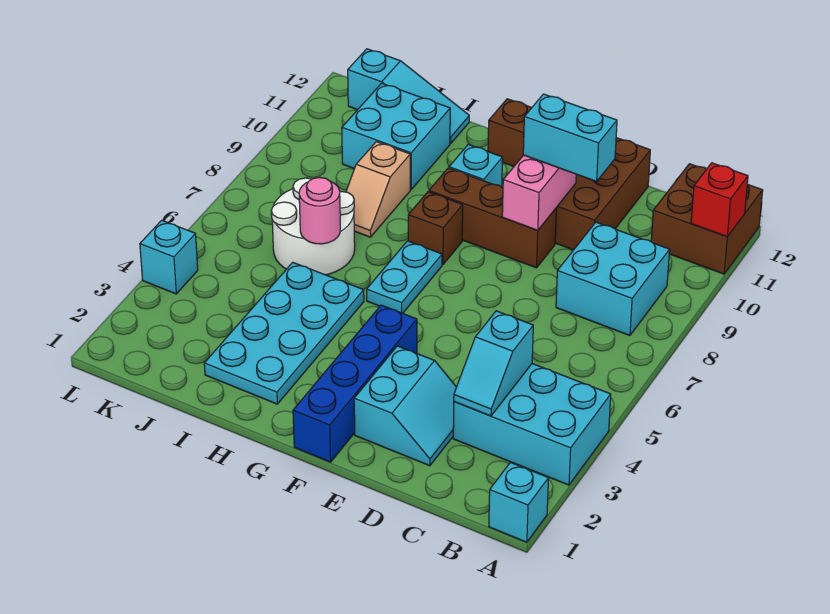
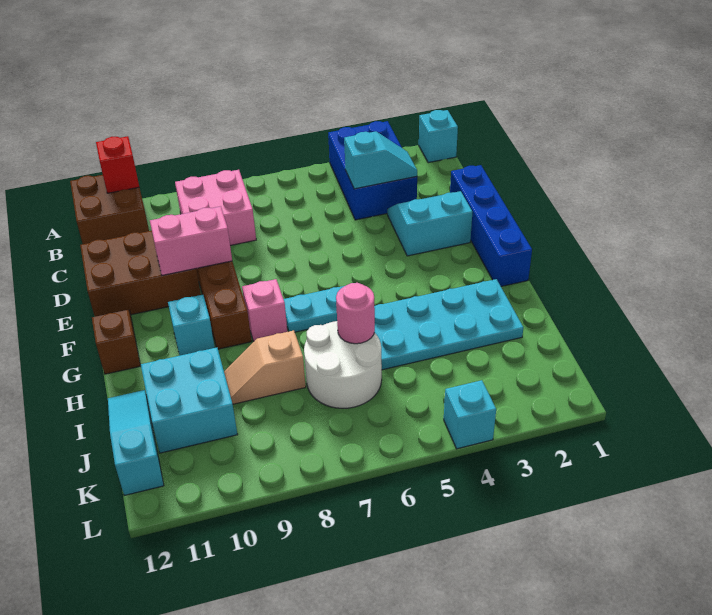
cyan 2x3 brick [453,364,611,485] -> blue 2x3 brick [328,121,417,220]
cyan 2x2 brick [556,222,670,335] -> pink 2x2 brick [175,170,256,246]
cyan 1x2 brick [523,94,617,181] -> none
blue 1x4 brick [293,305,417,462] -> blue 1x4 brick turned to [450,165,532,286]
brown 1x1 brick [408,192,463,265] -> pink 1x1 brick [242,279,287,341]
tan 1x2 slope [346,142,410,237] -> tan 1x2 slope turned to [224,330,306,404]

